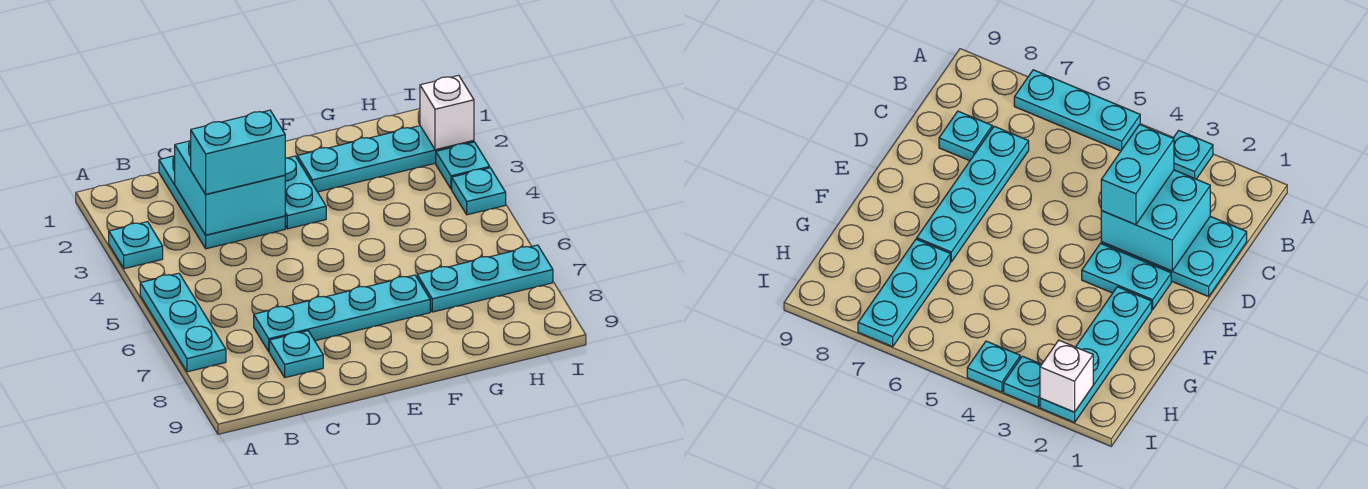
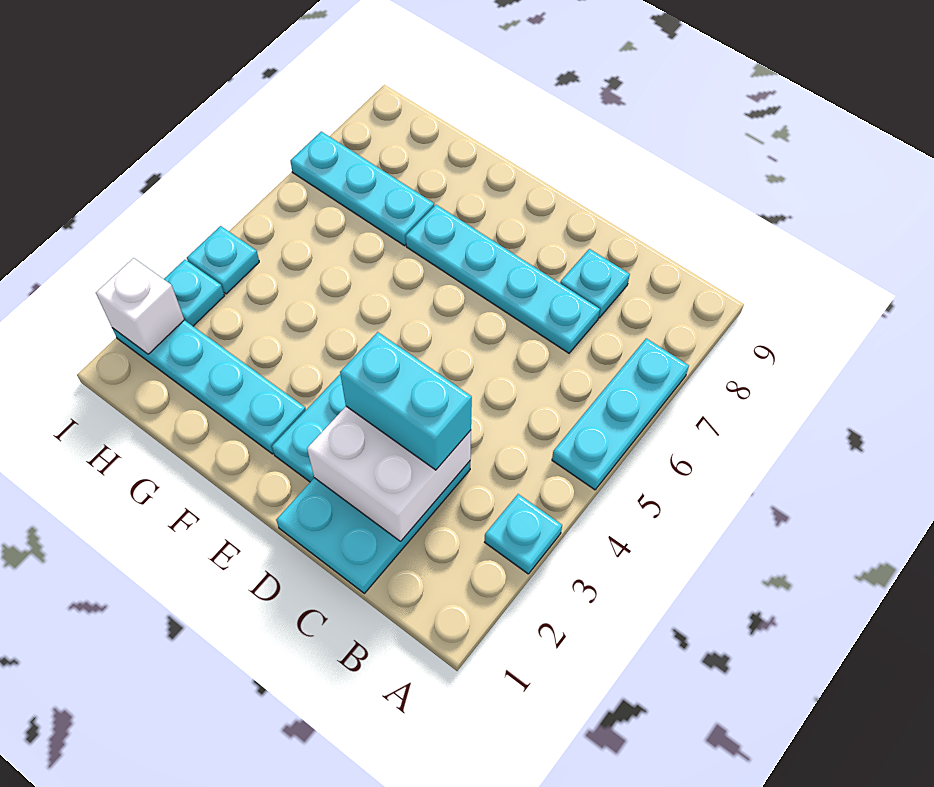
cyan 2x2 brick [175,141,285,235] -> white 2x2 brick [307,406,471,541]

